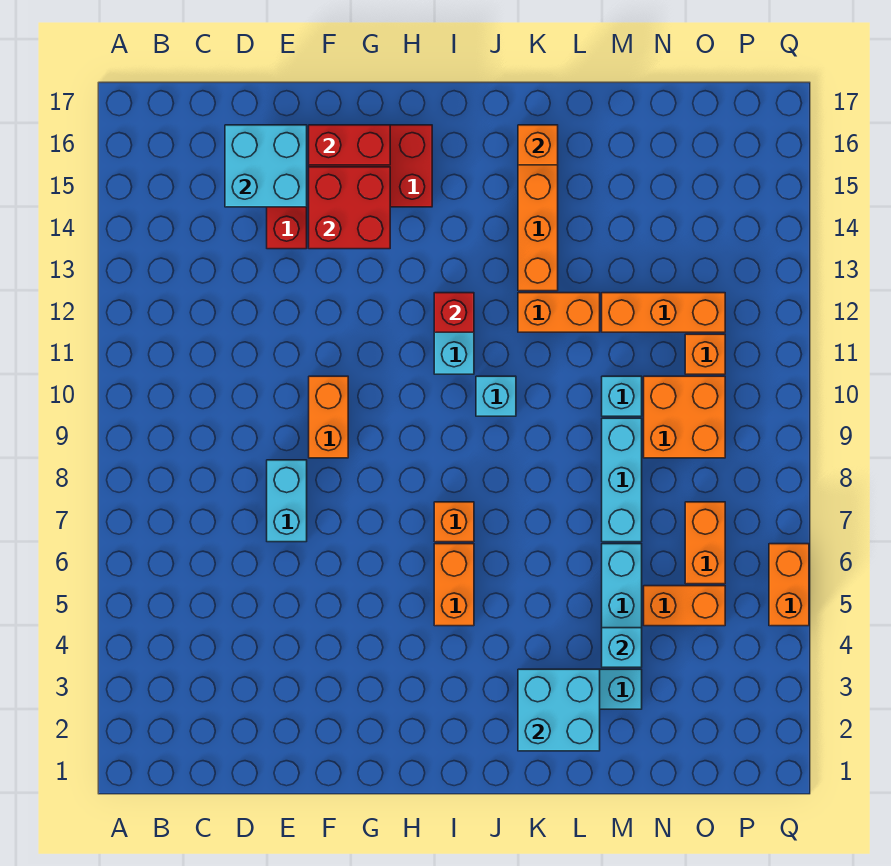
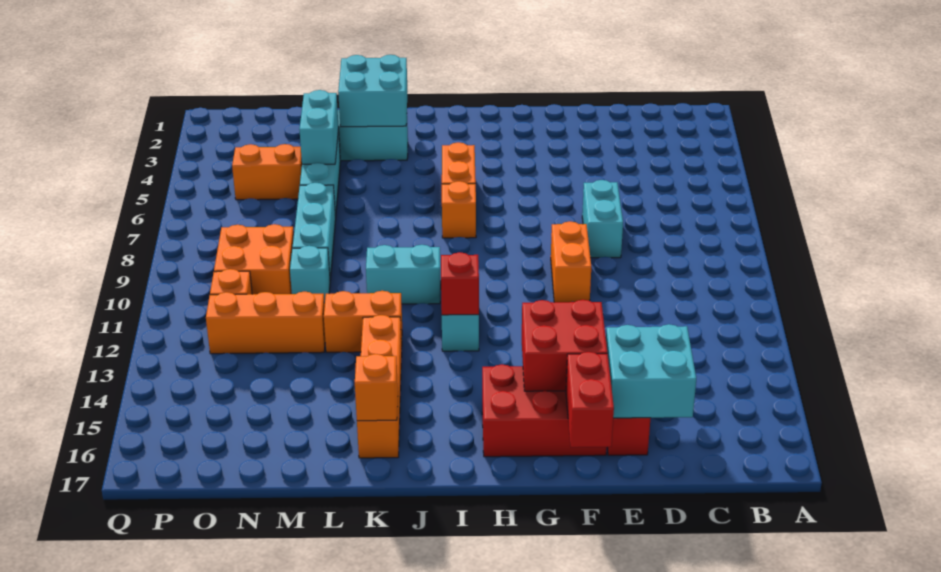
red 1x2 brick [309,125,390,165] -> red 1x2 brick turned to [566,352,614,447]
cyan 1x1 brick [476,376,516,416] -> cyan 1x2 brick [366,245,441,304]
cyan 1x1 brick [602,628,642,667] -> cyan 1x2 brick [299,90,339,164]
orange 1x2 brick [685,502,725,584] -> none
orange 1x2 brick [769,544,809,626] -> none

